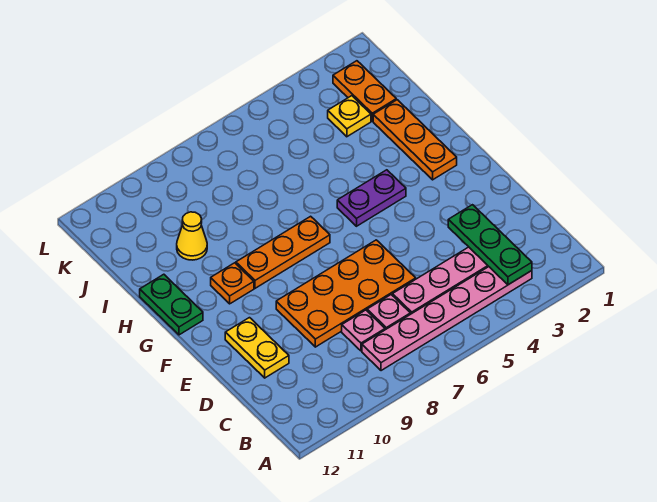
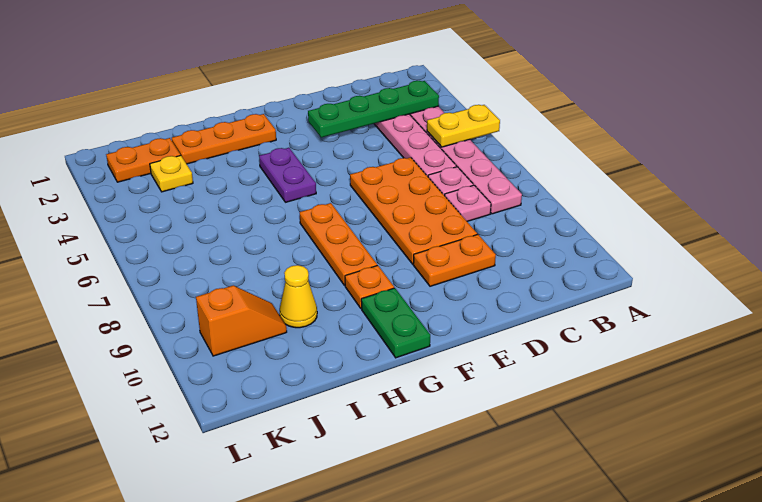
green 1x3 plate [448,205,532,285] -> green 1x4 plate [308,81,439,138]
none -> orange 1x2 plate [413,234,496,286]
yellow 1x2 plate [225,318,289,378] -> yellow 1x2 plate moved to [427,105,500,147]
green 1x2 plate [140,274,203,335] -> green 1x2 plate turned to [361,288,430,358]
none -> orange 1x2 slope [196,286,287,356]

